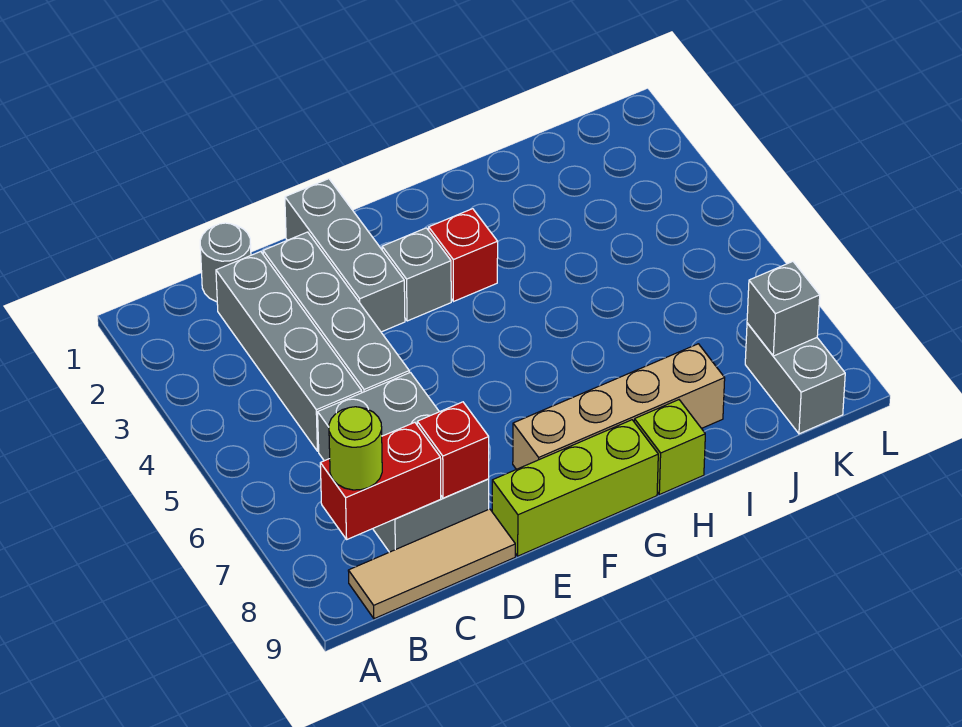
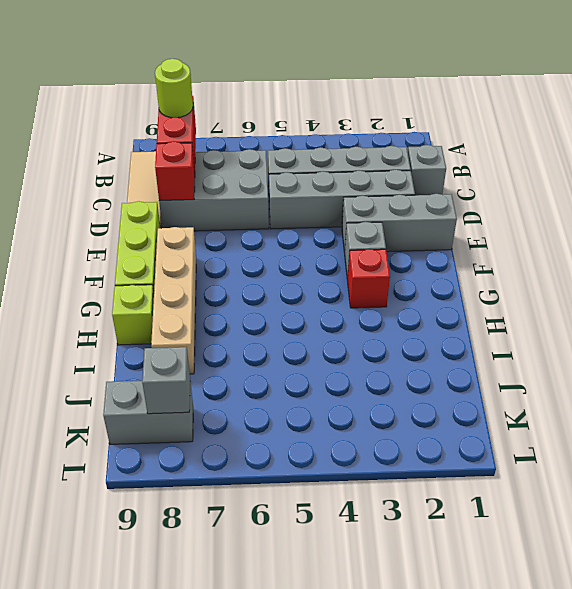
grey 1x1 round brick [200,223,251,302] -> grey 1x1 brick [408,145,446,195]

